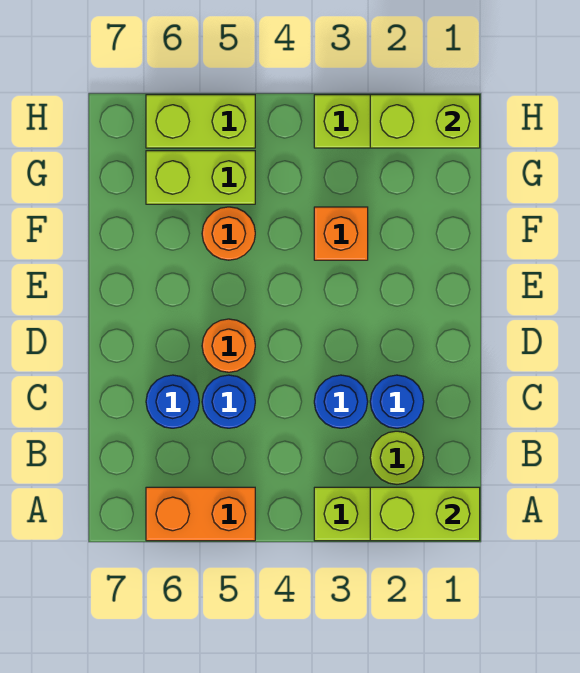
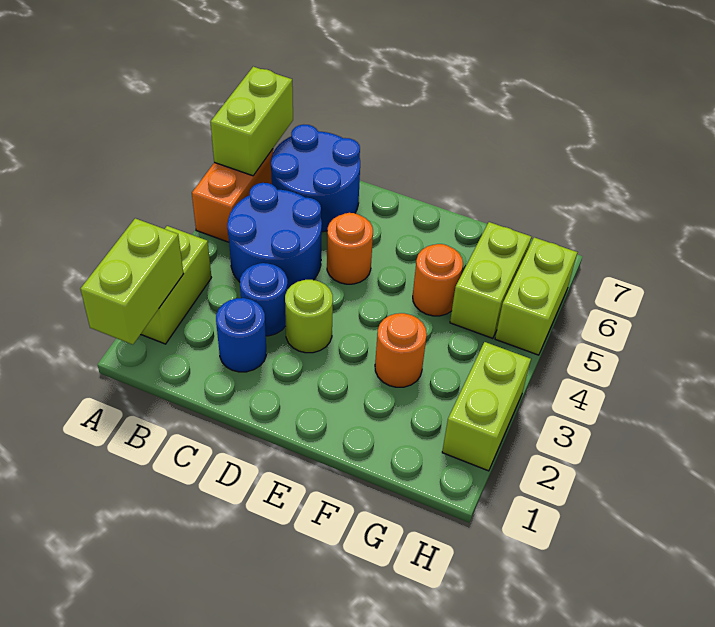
lime 1x1 round brick [370,431,424,484] -> lime 1x1 round brick moved to [285,280,333,353]
blue 1x1 round brick [202,375,255,428] -> blue 2x2 round brick [227,183,322,290]
blue 1x1 round brick [146,375,199,428] -> blue 2x2 round brick [271,125,360,232]
orange 1x1 brick [314,207,368,260] -> orange 1x1 round brick [375,313,427,387]
lime 1x2 brick [370,95,480,148] -> lime 1x2 brick moved to [211,67,293,176]

